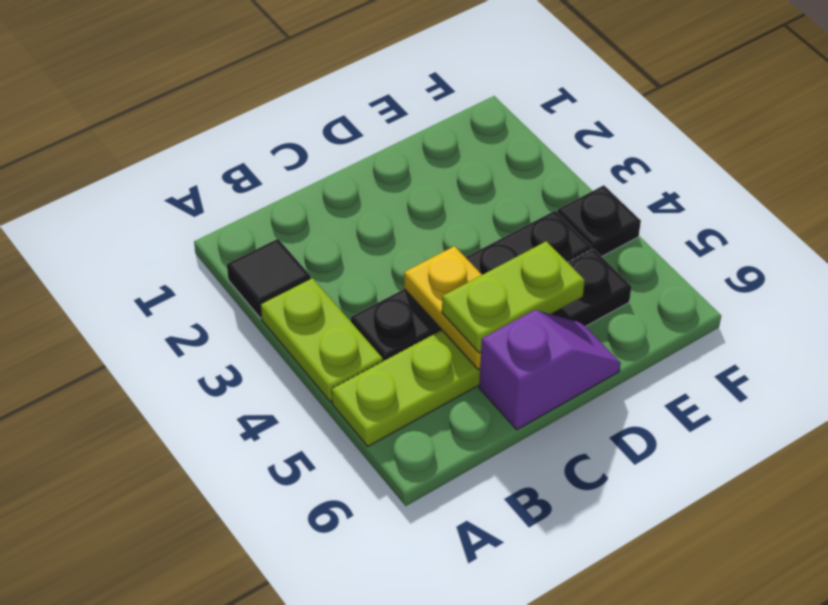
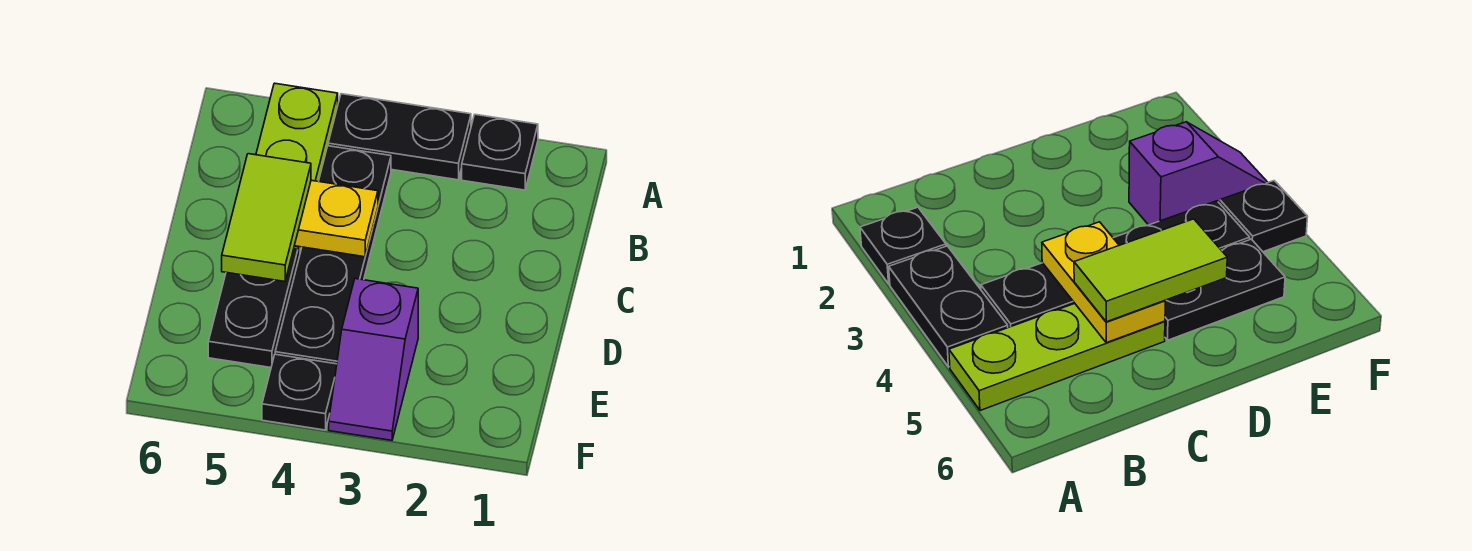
black 1x1 tile [227,239,311,318] -> black 1x1 plate [462,114,538,190]
lime 1x2 plate [261,278,383,402] -> black 1x2 plate [328,94,471,180]
lime 1x2 plate [442,241,585,353] -> lime 1x2 tile [222,154,311,281]
purple 1x2 slope [479,310,621,430] -> purple 1x2 slope moved to [329,279,418,440]

